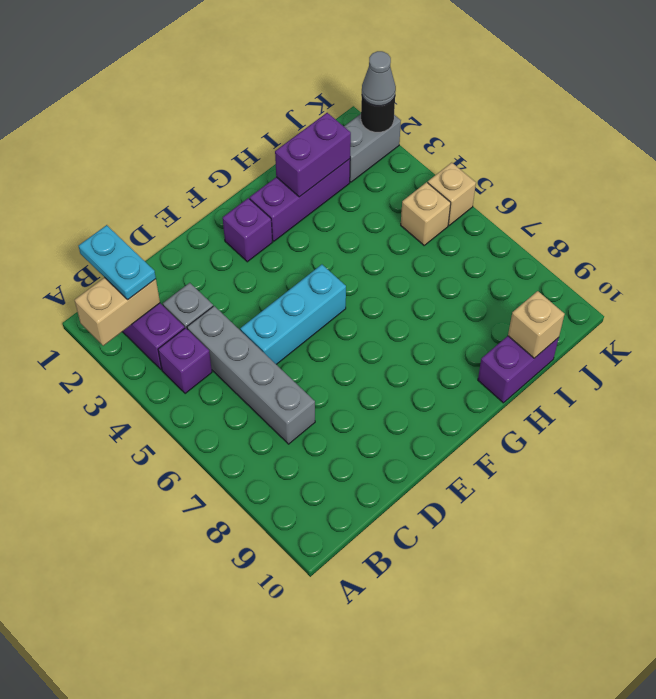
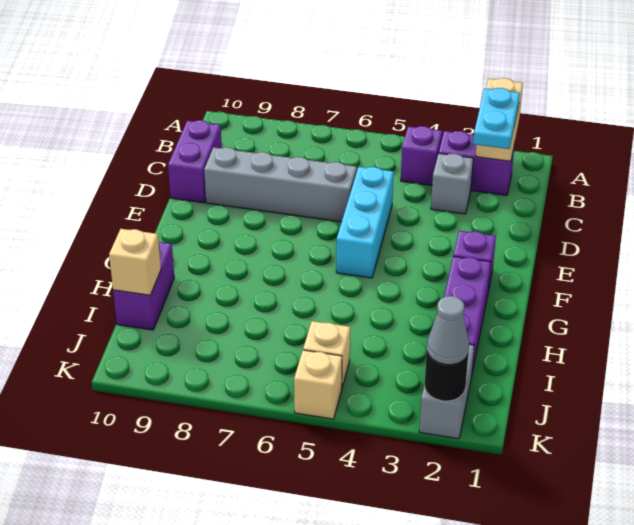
cyan 1x2 plate [79,225,156,299] -> cyan 1x2 plate turned to [473,88,520,149]
grey 1x4 brick [187,306,315,444] -> grey 1x4 brick moved to [204,147,357,222]
purple 1x2 brick [275,113,351,197] -> purple 1x2 brick moved to [168,120,222,203]

